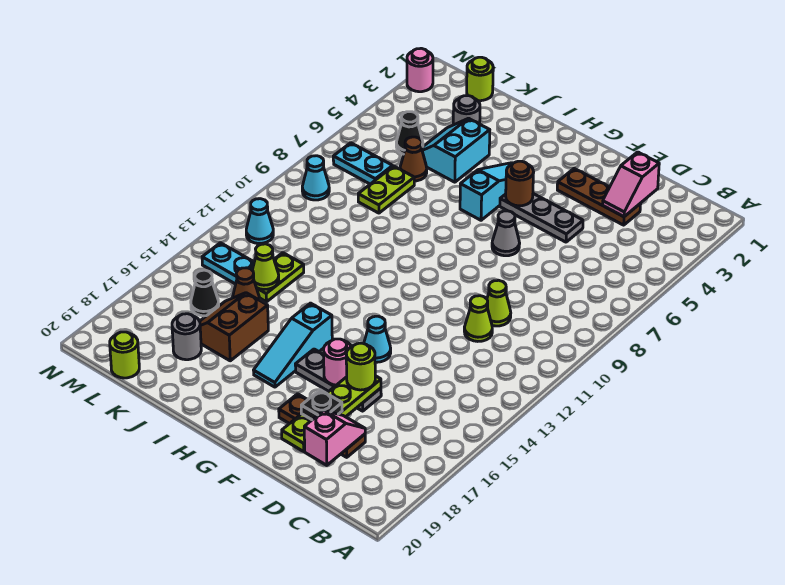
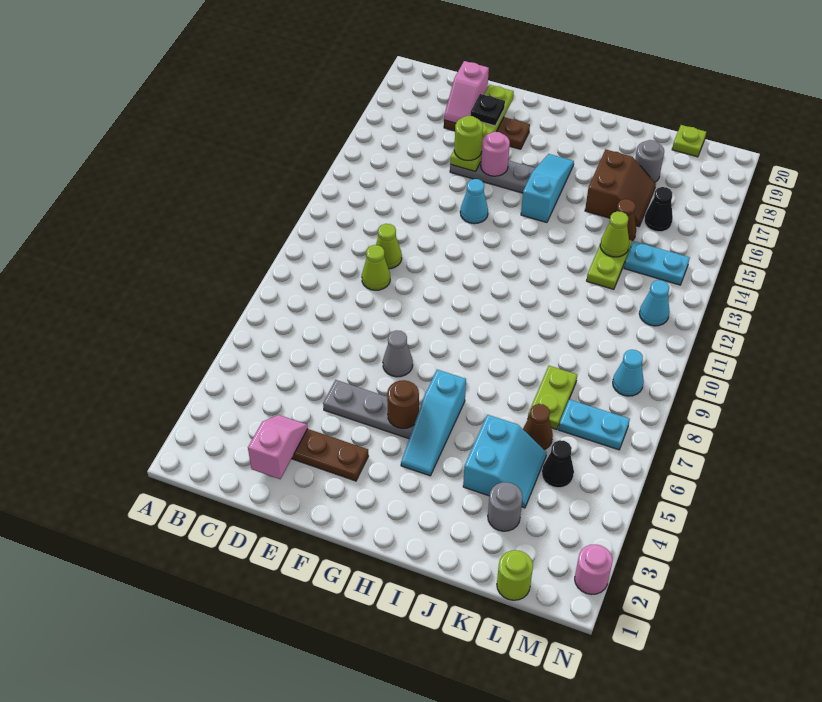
lime 1x1 round brick [110,332,139,378] -> lime 1x1 plate [672,125,706,157]

